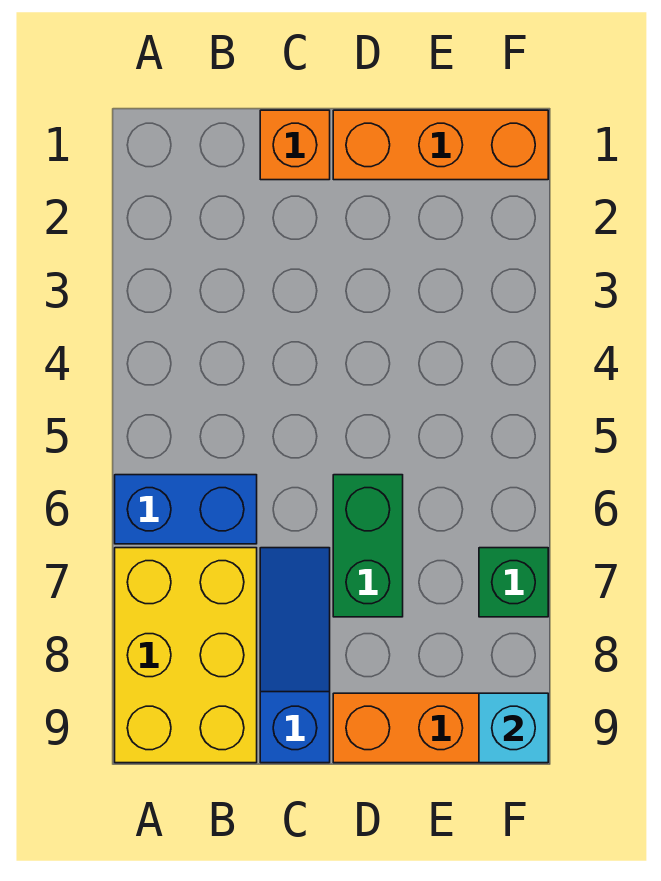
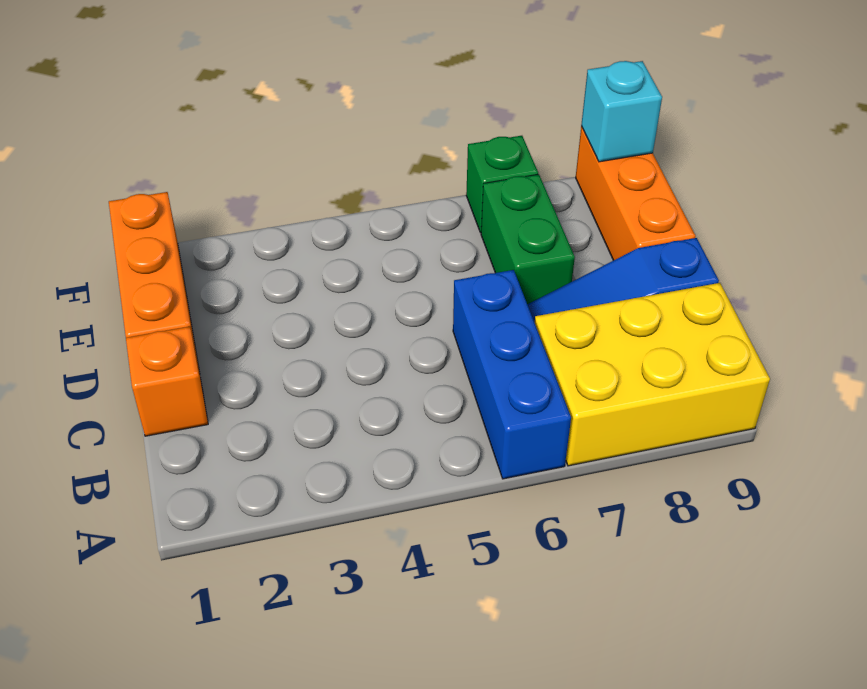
blue 1x2 brick [115,475,257,544] -> blue 1x3 brick [453,270,571,479]
green 1x2 brick [333,475,403,617] -> green 1x2 brick turned to [481,174,575,304]

